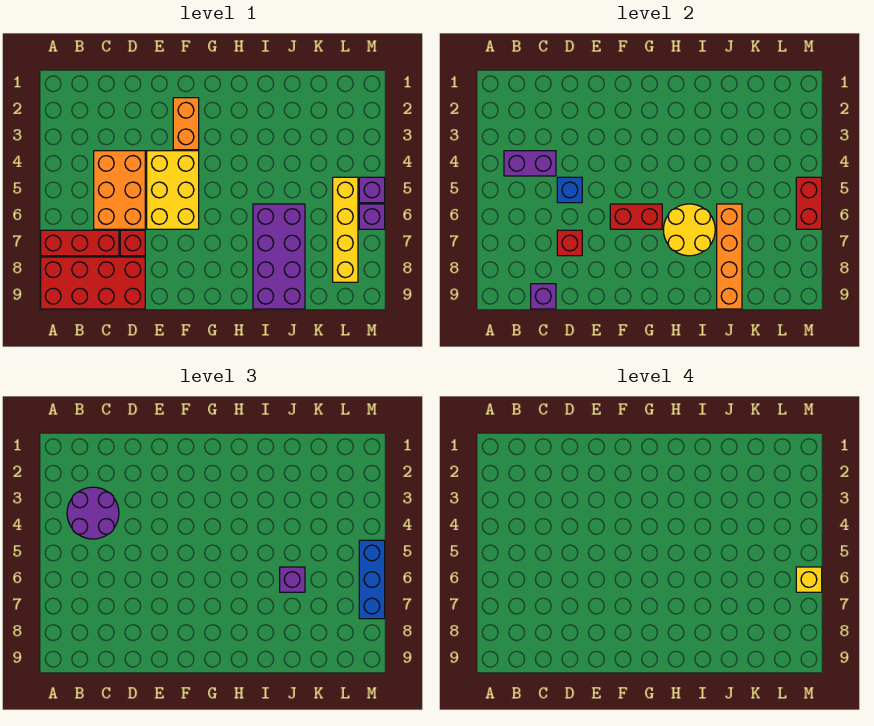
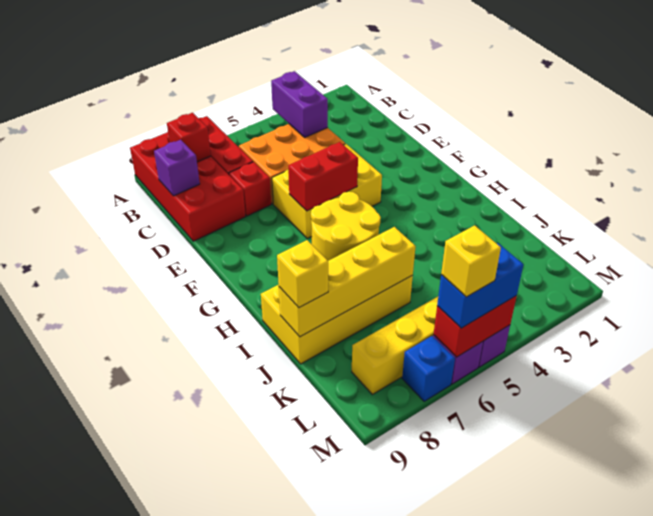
purple 2x2 round brick [67,487,119,539] -> none
blue 1x1 brick [557,177,582,203] -> blue 1x1 brick moved to [402,336,455,401]
red 1x1 brick [557,230,582,256] -> red 1x1 brick moved to [167,113,211,162]
orange 1x2 brick [173,98,199,150] -> none
red 1x2 brick [610,204,662,229] -> red 1x2 brick turned to [288,142,358,211]
purple 2x4 brick [253,204,305,309] -> yellow 2x4 brick [261,275,413,364]
orange 1x4 brick [717,204,742,309] -> yellow 1x4 brick [279,227,416,337]
purple 1x1 brick [280,567,305,592] -> none
none -> yellow 1x1 brick [277,240,328,308]
blue 1x3 brick [359,540,385,619] -> blue 1x2 brick [437,243,523,328]

